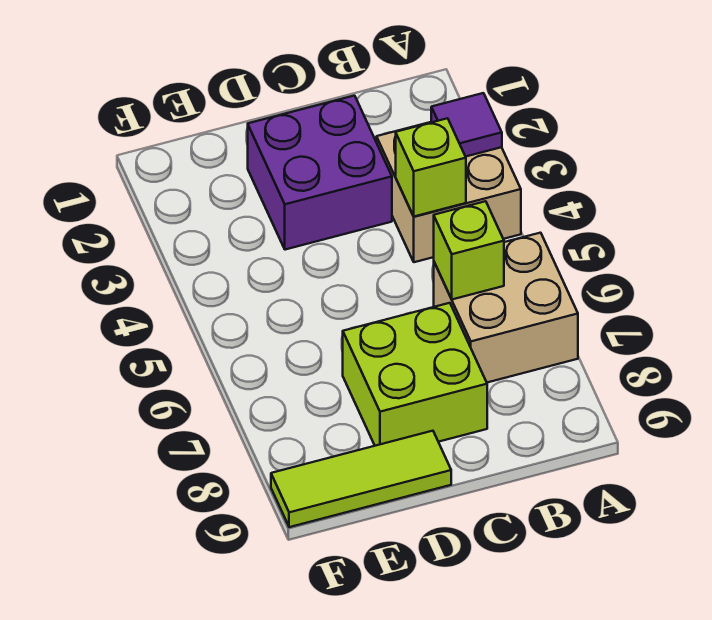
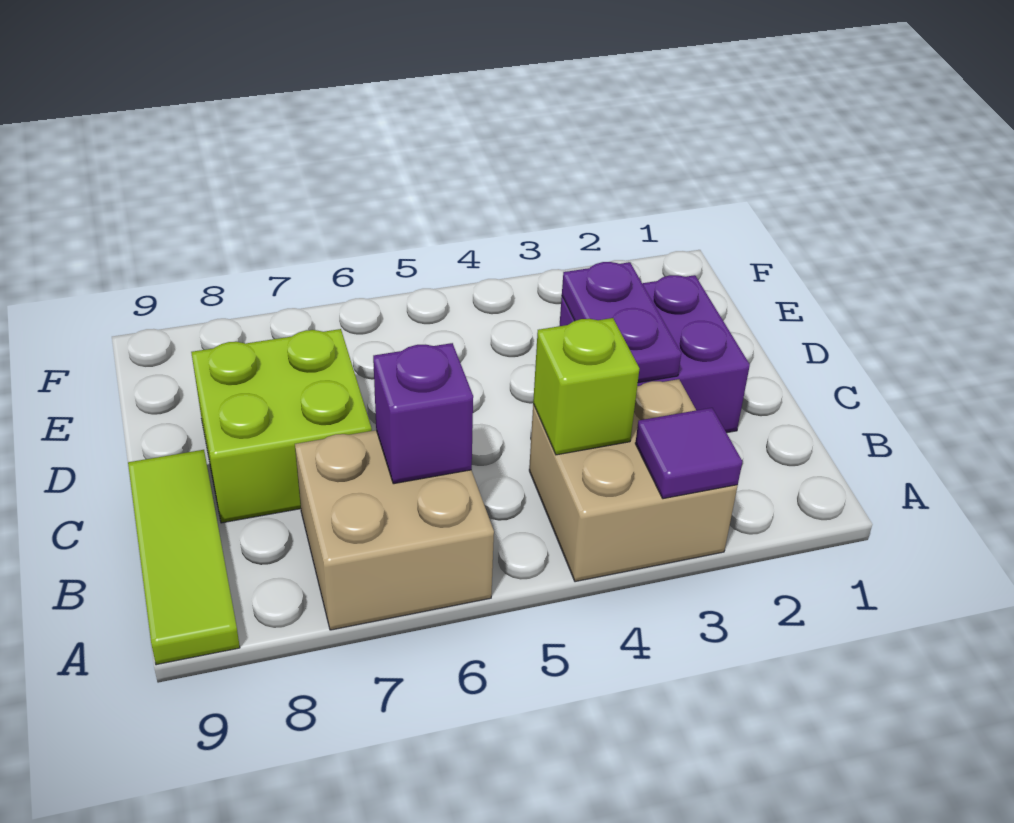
lime 1x1 brick [434,201,504,299] -> purple 1x1 brick [373,343,473,484]
none -> purple 1x2 plate [562,262,681,383]
lime 1x3 tile [271,431,451,527] -> lime 1x3 tile moved to [128,450,240,665]

